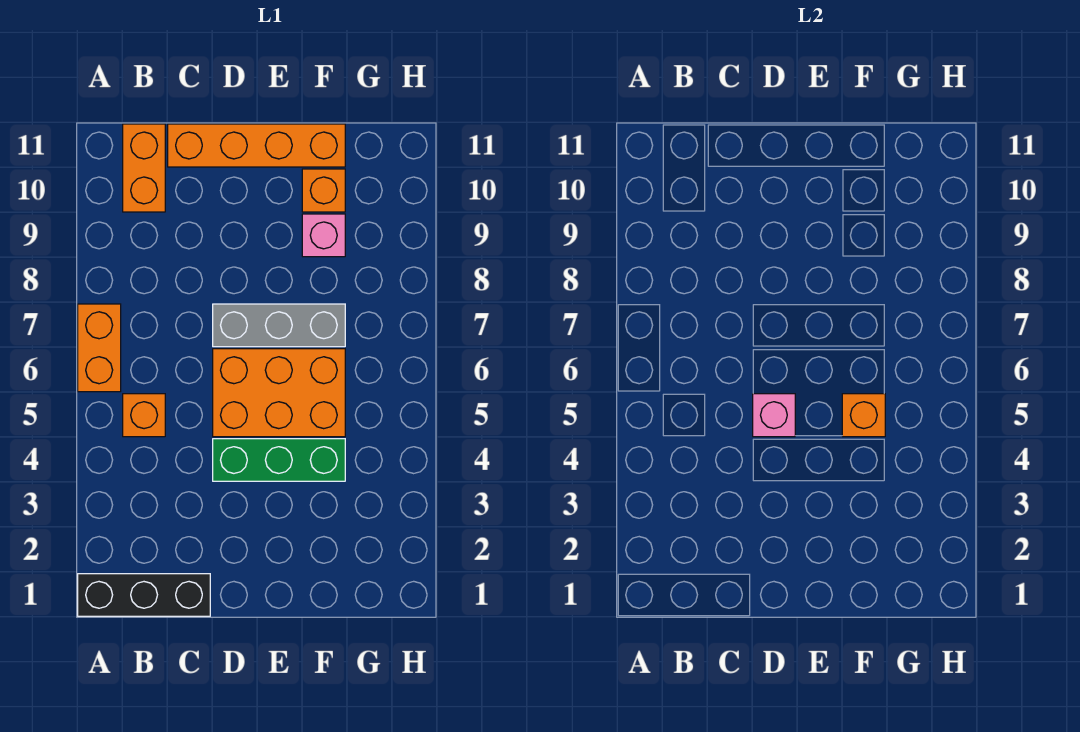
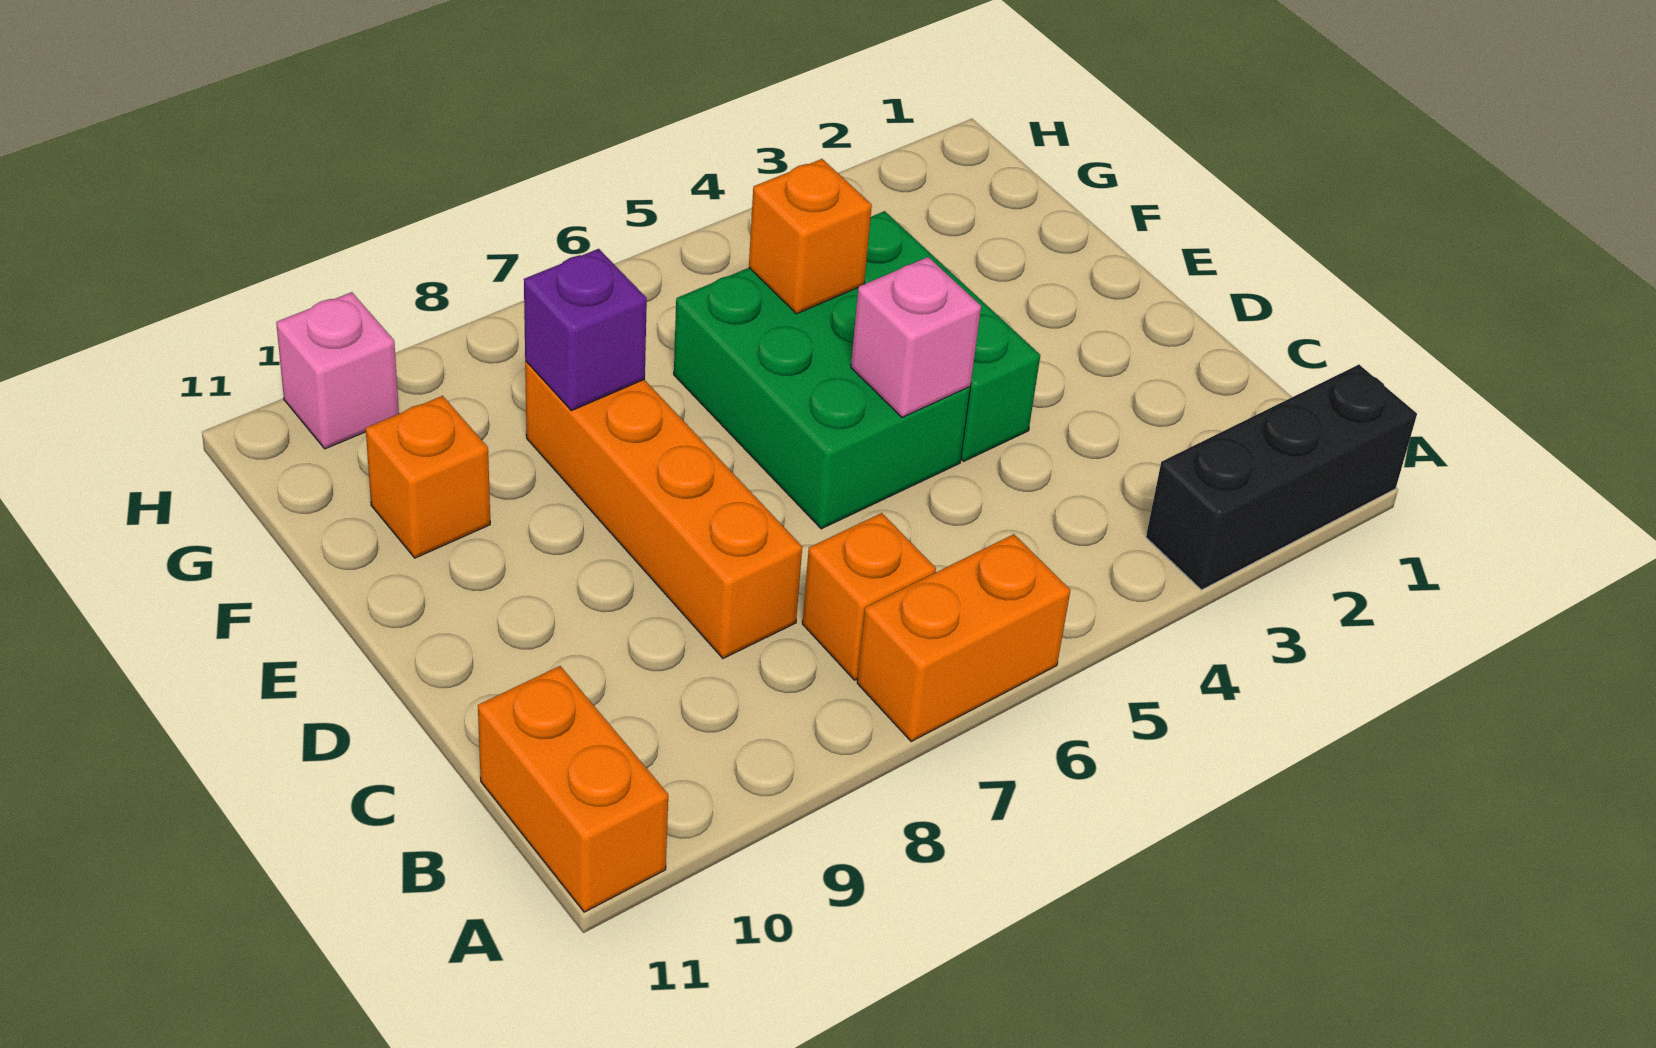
black 1x3 brick [78,574,210,616] -> black 1x3 brick turned to [1146,365,1417,590]
orange 1x1 brick [123,394,165,437] -> orange 1x1 brick moved to [802,513,936,680]
orange 1x2 brick [123,124,165,212] -> orange 1x2 brick turned to [478,666,668,912]
orange 1x4 brick [168,124,345,167] -> orange 1x4 brick moved to [525,361,802,658]
orange 2x3 brick [213,349,345,437] -> green 2x3 brick [674,268,970,529]
grey 1x3 brick [213,304,345,347] -> none
none -> purple 1x1 brick [524,249,647,411]
pink 1x1 brick [302,214,345,257] -> pink 1x1 brick moved to [276,292,399,449]

